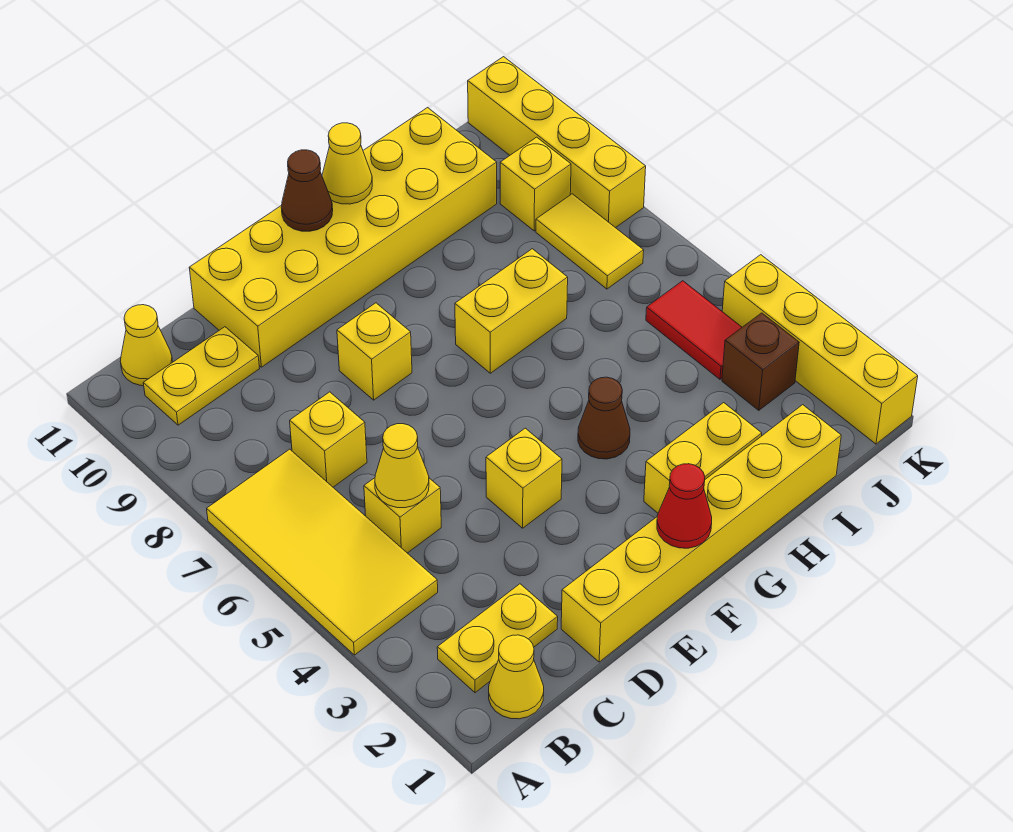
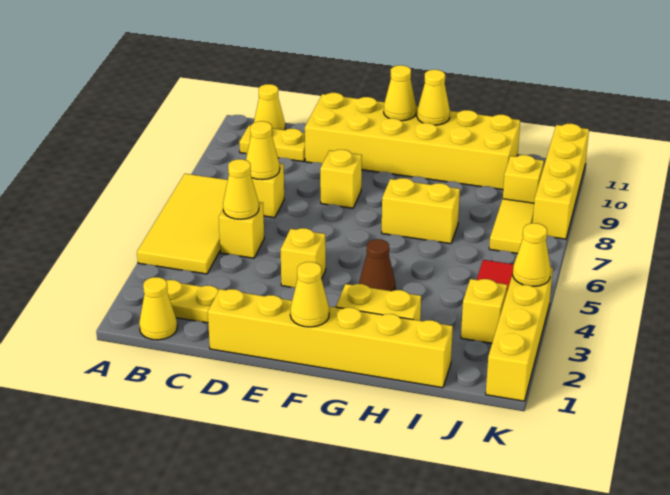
none -> yellow 1x1 cone [246,121,280,180]
red 1x1 cone [657,464,712,548] -> yellow 1x1 cone [290,262,329,327]
brown 1x1 cone [281,150,333,231] -> yellow 1x1 cone [384,65,416,121]
brown 1x1 brick [722,313,799,410] -> yellow 1x1 brick [461,279,507,343]
none -> yellow 1x1 cone [513,223,551,286]

